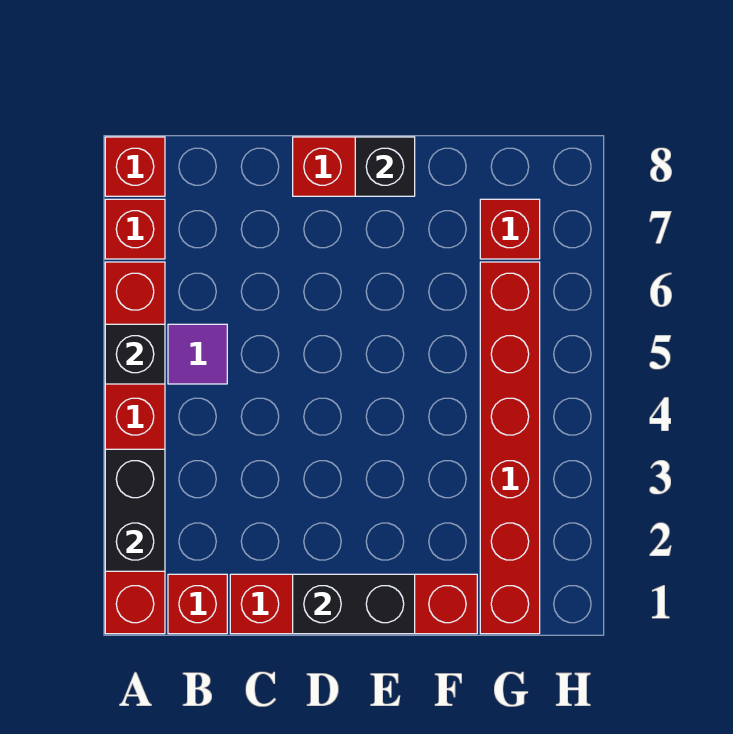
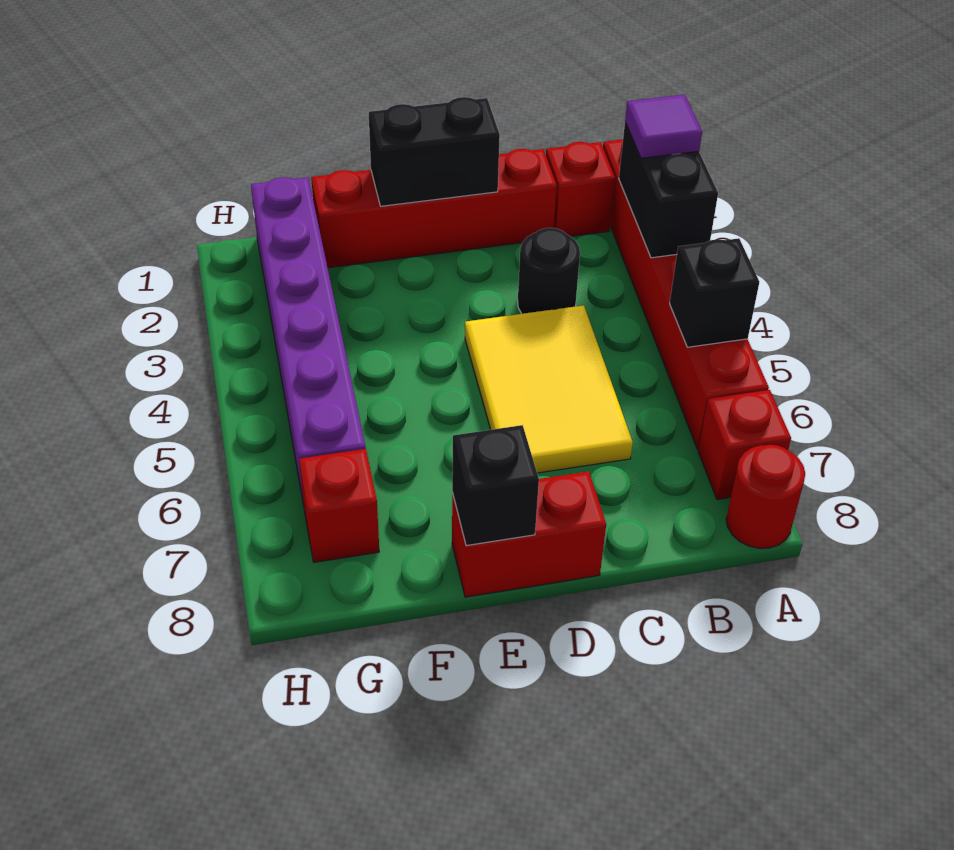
red 1x1 brick [105,137,165,196] -> red 1x1 round brick [726,445,805,548]
purple 1x1 tile [168,324,227,384] -> purple 1x1 tile moved to [625,95,702,158]
none -> black 1x1 round brick [518,228,580,314]
none -> yellow 2x3 tile [465,305,633,473]
red 1x6 brick [480,262,540,634] -> purple 1x6 brick [251,177,366,505]

